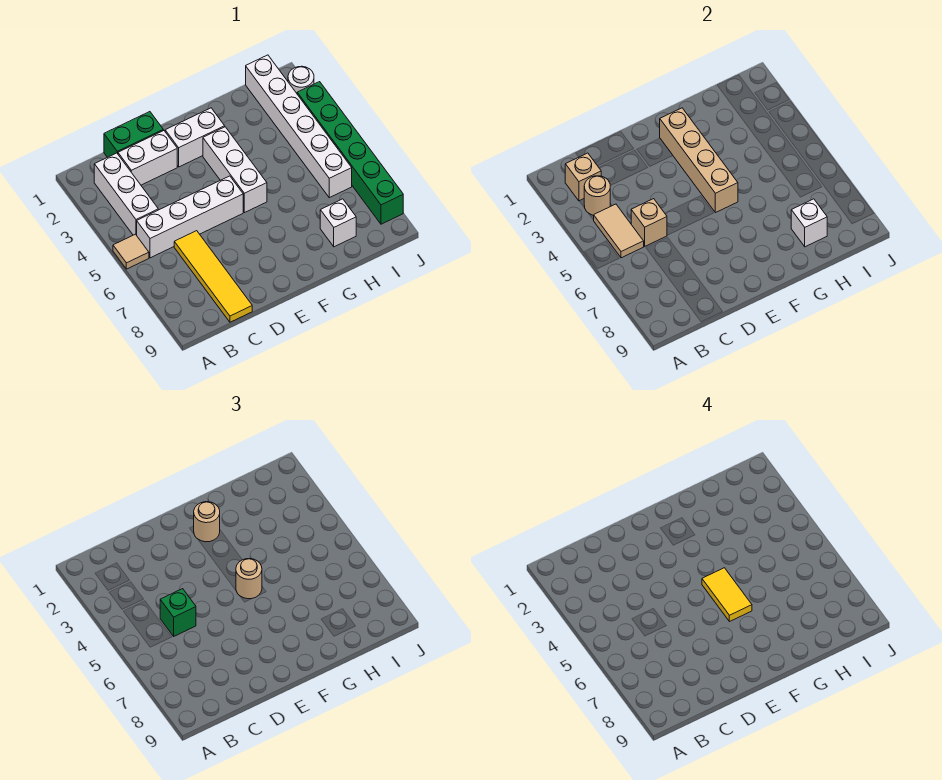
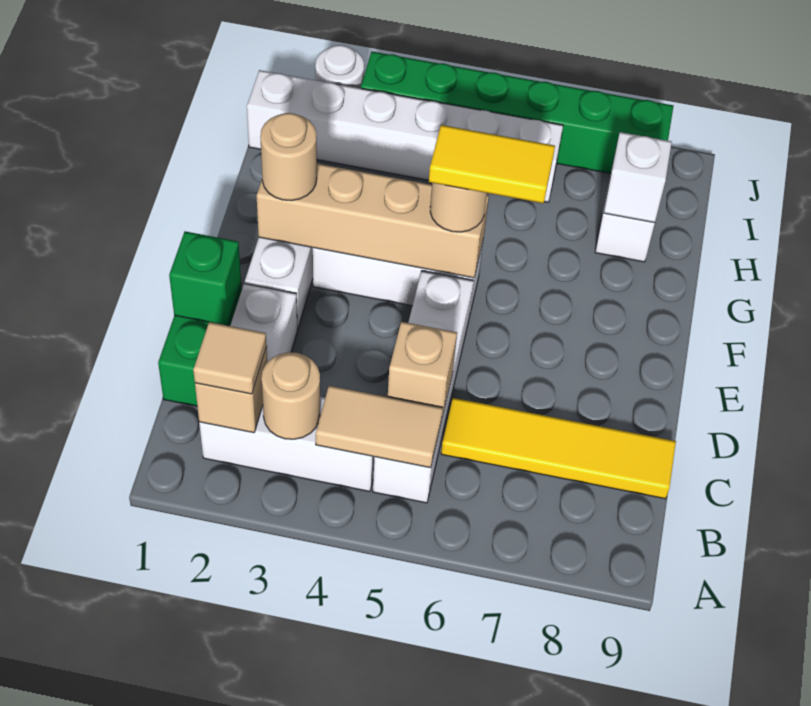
tan 1x1 tile [113,234,149,269] -> tan 1x1 tile moved to [193,322,267,394]
green 1x1 brick [160,589,196,636] -> green 1x1 brick moved to [169,231,241,325]

